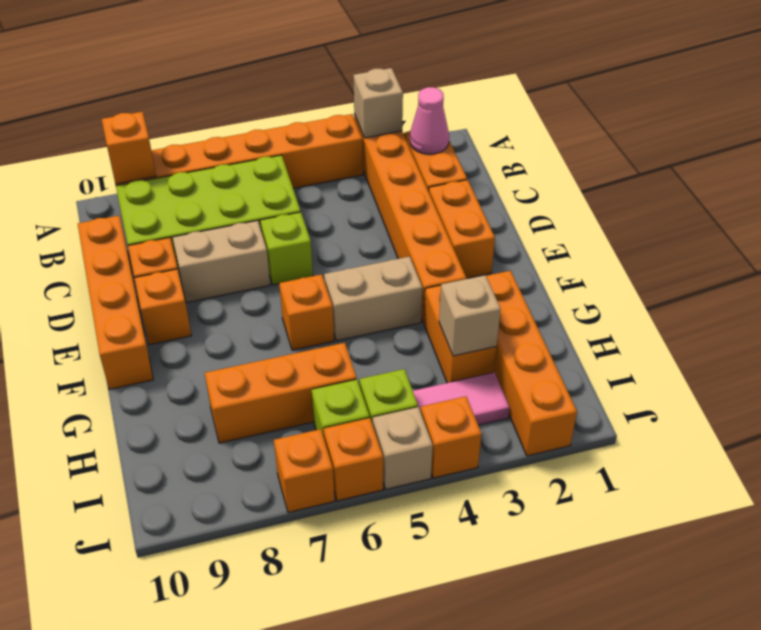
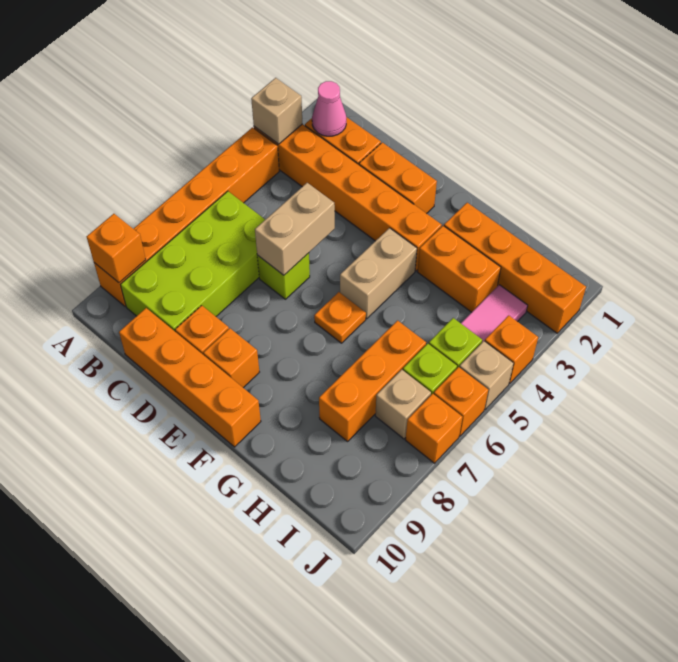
tan 1x2 brick [173,220,270,303] -> tan 1x2 brick moved to [255,183,335,275]
orange 1x1 brick [279,274,334,350] -> orange 1x1 plate [314,292,366,343]
tan 1x1 brick [439,275,501,356] -> tan 1x1 brick moved to [375,370,431,439]

